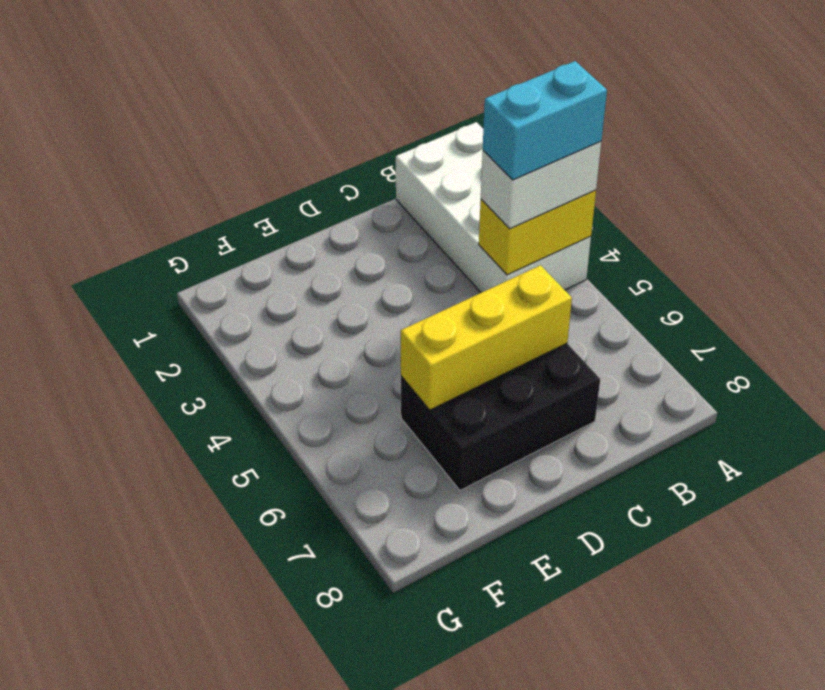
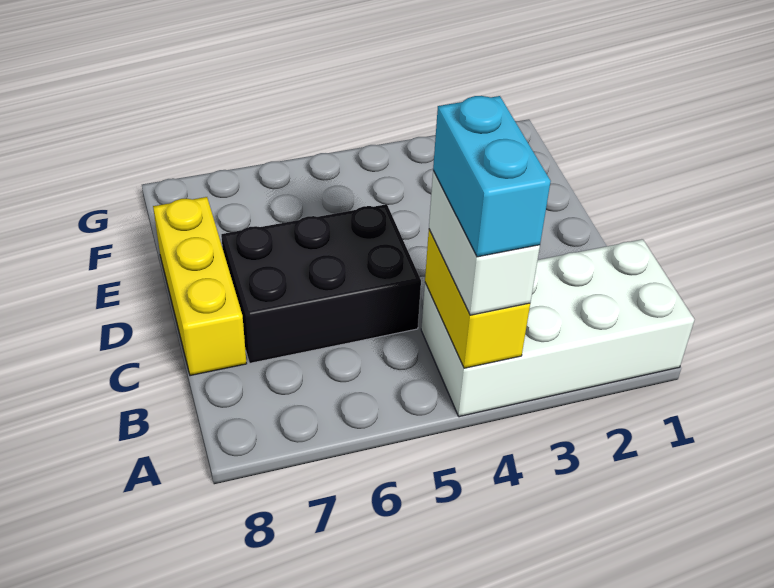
black 2x3 brick [401,344,600,490] -> black 2x3 brick turned to [221,204,421,363]
yellow 1x3 brick [401,265,572,410] -> yellow 1x3 brick moved to [153,197,247,376]

